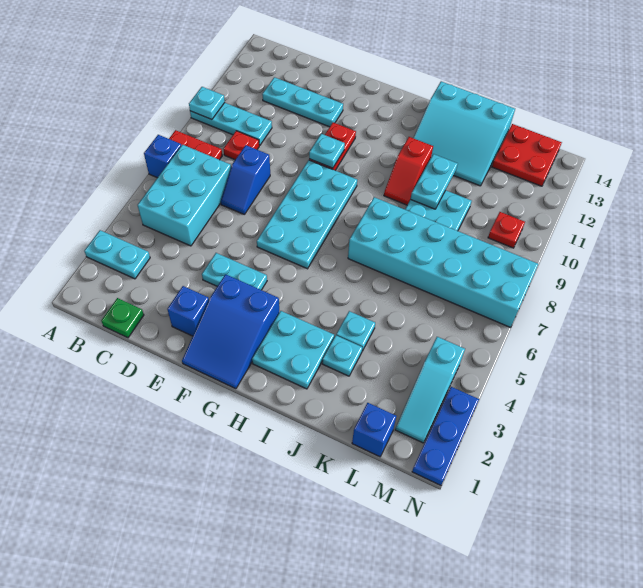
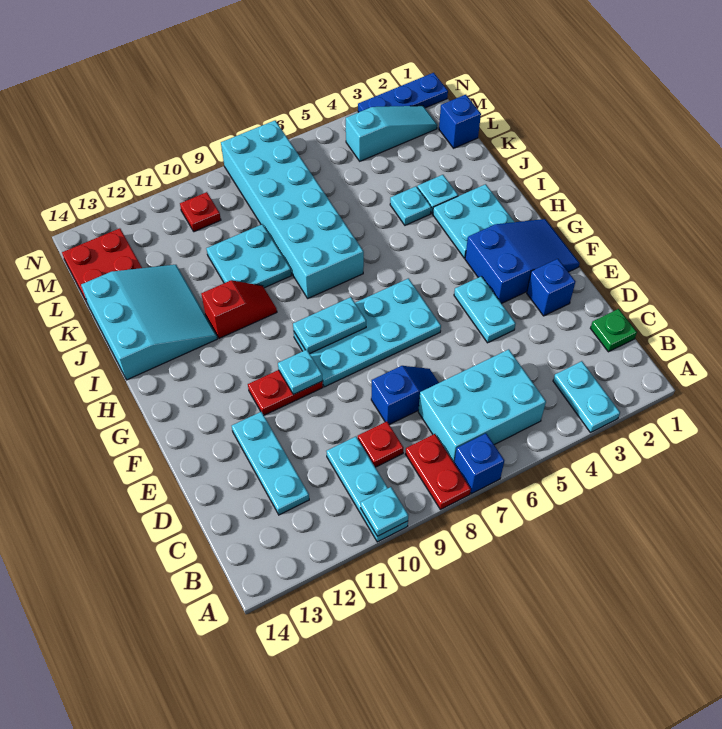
cyan 1x2 plate [411,154,458,209] -> cyan 1x2 plate moved to [293,297,366,354]

